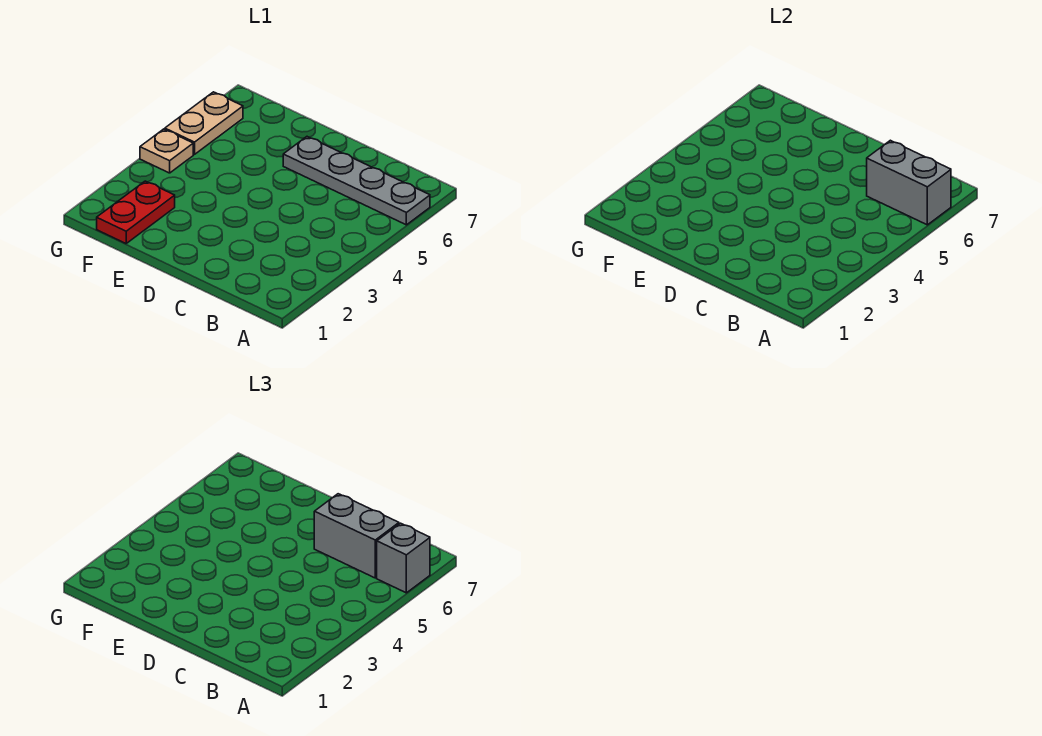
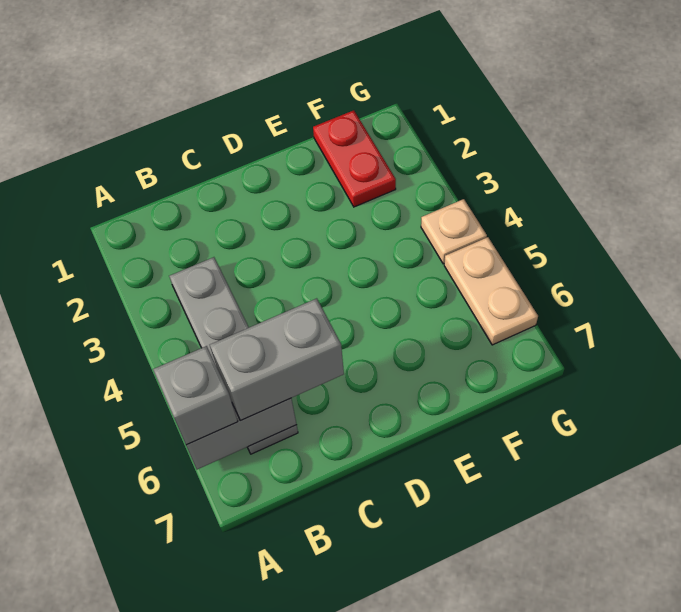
grey 1x4 plate [283,137,430,225] -> grey 1x4 plate turned to [169,257,298,454]

